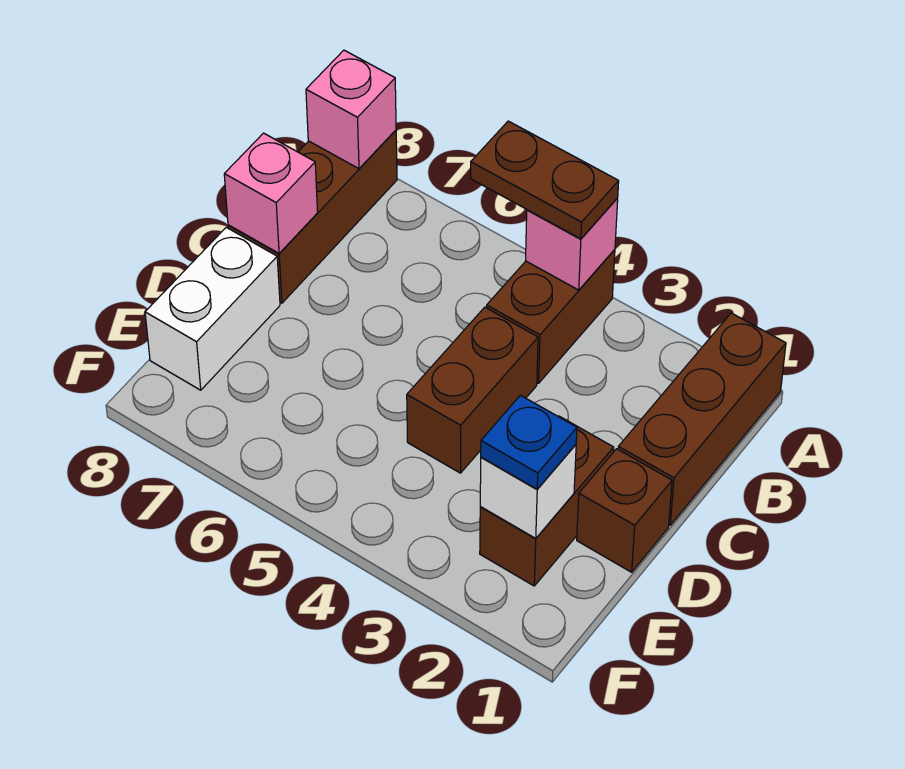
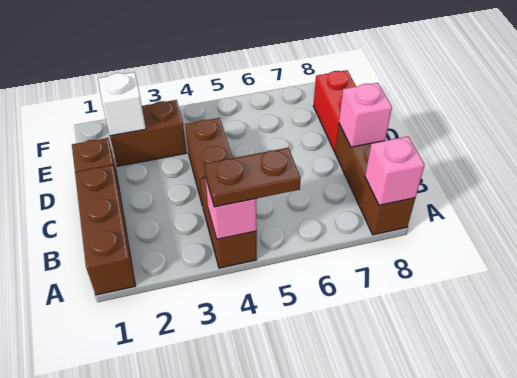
brown 1x2 brick [480,416,614,586] -> brown 1x2 brick turned to [110,100,186,166]
white 1x2 brick [145,227,280,390] -> red 1x2 brick [313,70,356,152]
blue 1x1 plate [481,395,577,489] -> none

